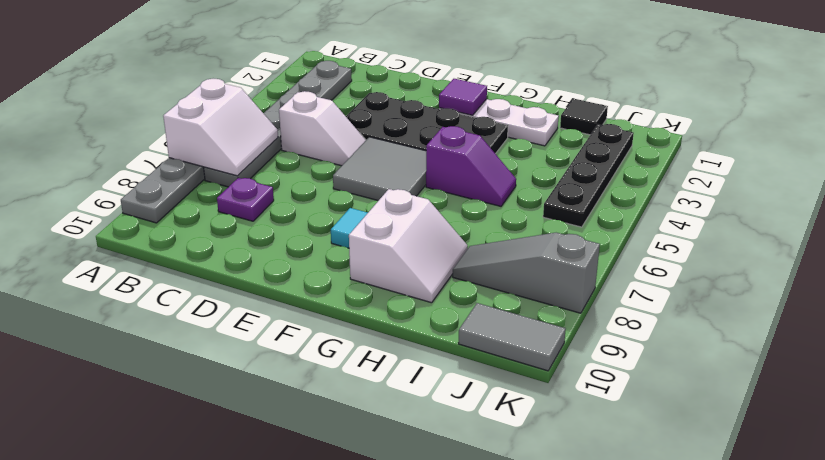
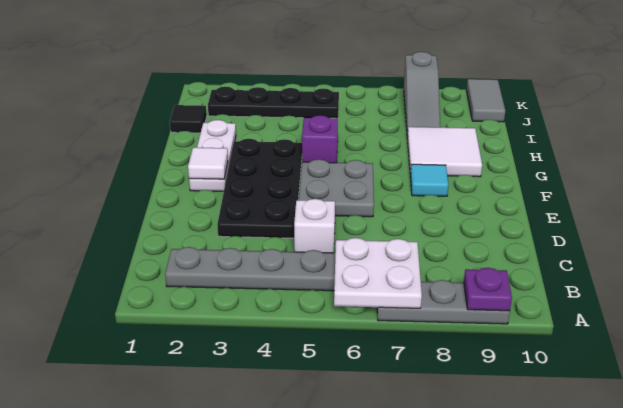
white 2x2 slope [163,79,278,176] -> white 2x2 plate [334,238,422,308]
purple 1x1 plate [217,178,274,221] -> purple 1x1 plate moved to [464,268,512,311]
grey 2x2 tile [333,137,426,201] -> grey 2x2 plate [299,159,374,217]
purple 1x1 tile [439,79,487,115] -> white 1x1 tile [188,147,228,179]
white 2x2 slope [349,189,468,303] -> white 2x2 tile [407,127,482,177]

